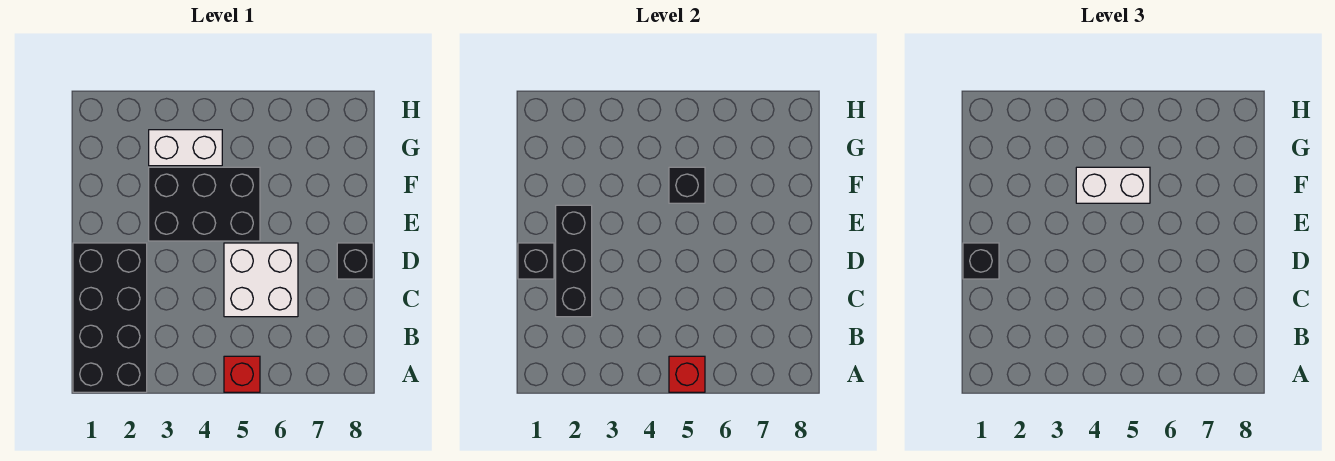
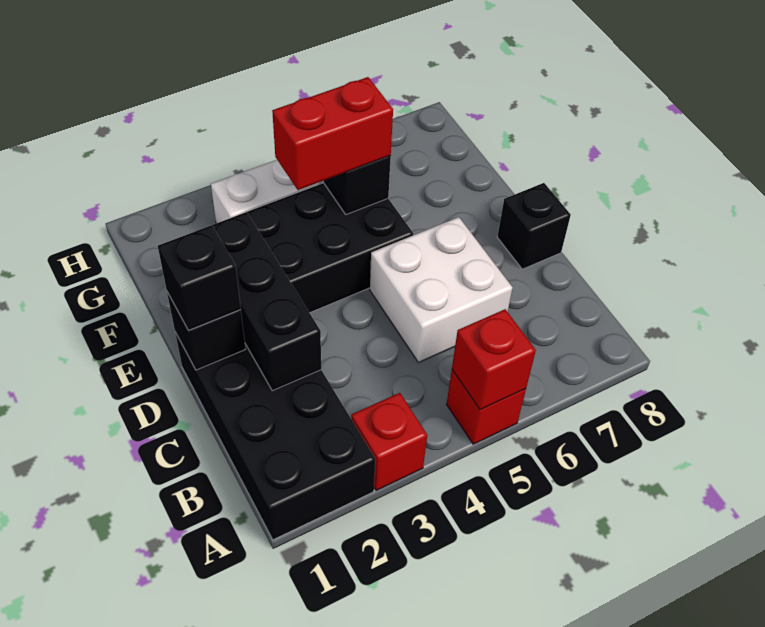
none -> red 1x1 brick [351,393,427,491]
white 1x2 brick [1076,167,1150,203] -> red 1x2 brick [272,77,393,190]

